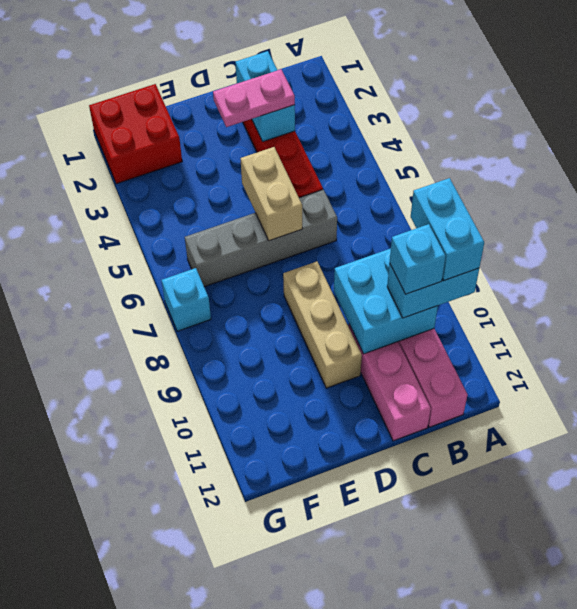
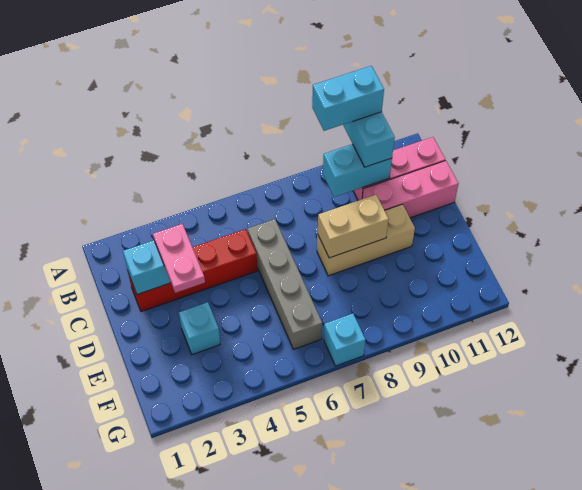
cyan 2x2 brick [334,249,438,354] -> cyan 1x2 brick [323,144,392,197]
cyan 1x1 brick [390,224,446,294] -> cyan 1x1 brick moved to [179,302,220,355]
tan 1x2 brick [240,147,302,241] -> tan 1x2 brick moved to [318,195,389,258]
red 2x2 brick [89,84,182,184] -> none

